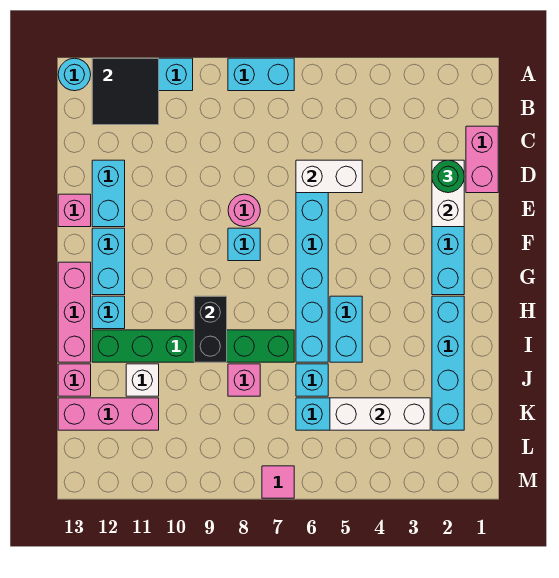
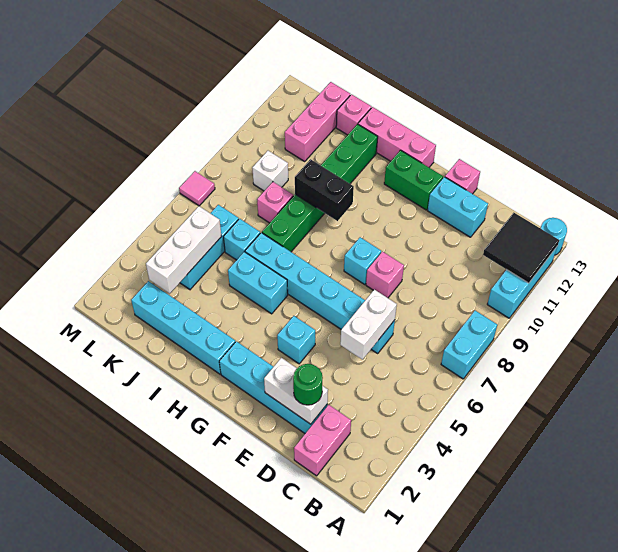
pink 1x2 brick [466,126,498,193] -> pink 1x2 brick turned to [294,405,351,476]
pink 1x1 round brick [228,194,260,227] -> pink 1x1 brick [366,252,404,298]
cyan 1x2 brick [92,228,125,295] -> green 1x2 brick [384,150,443,210]
cyan 1x1 brick [92,296,125,329] -> cyan 1x1 brick moved to [277,316,315,364]
white 1x1 brick [126,364,159,396] -> white 1x1 brick moved to [252,151,288,191]

